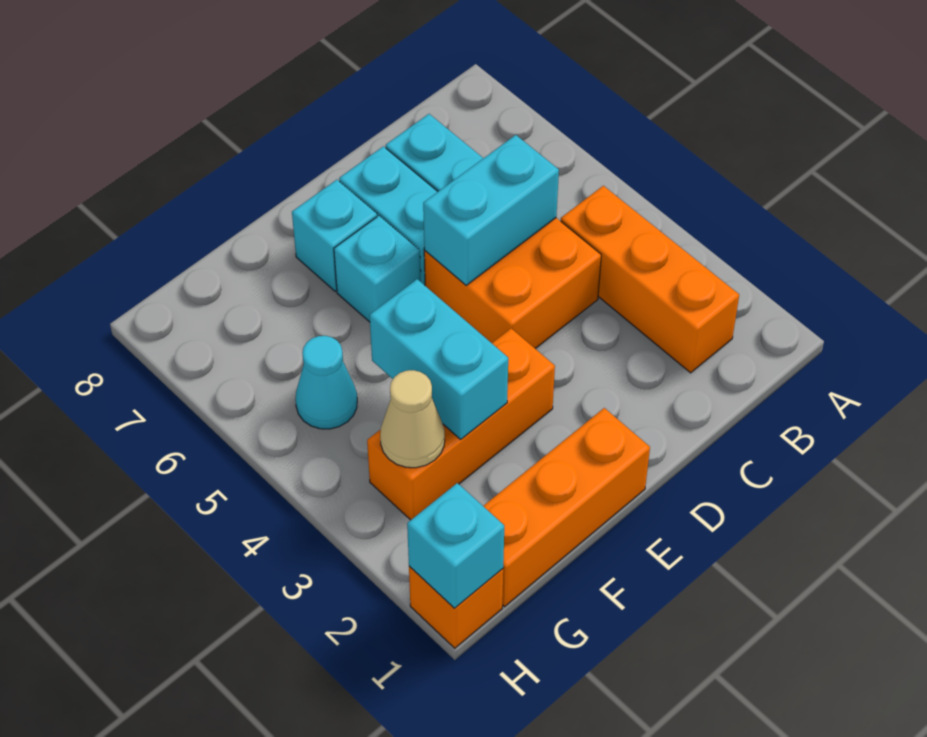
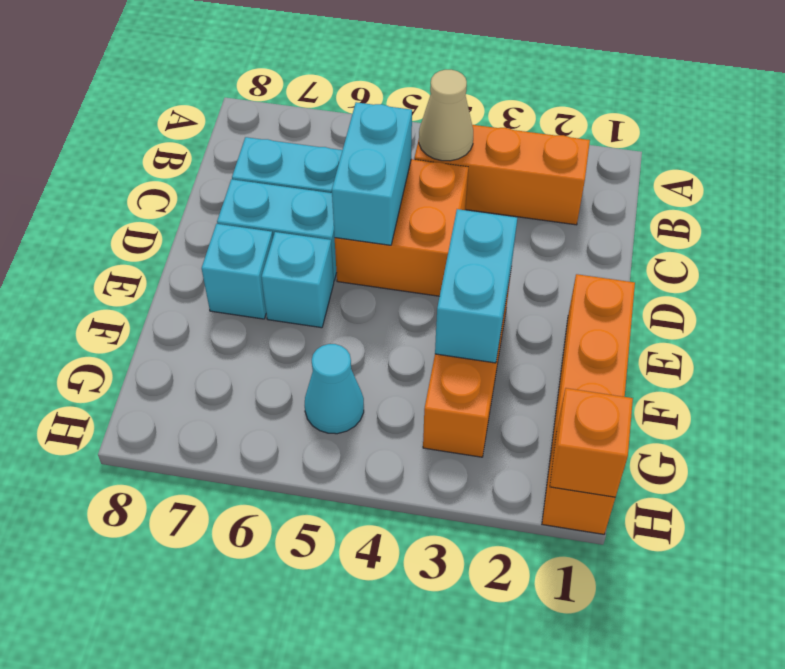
cyan 1x2 brick [370,279,508,439] -> cyan 1x2 brick turned to [435,209,517,363]
tan 1x1 cone [380,370,445,468] -> tan 1x1 cone moved to [419,70,473,161]
cyan 1x1 brick [407,483,504,608] -> orange 1x1 brick [550,388,633,497]

